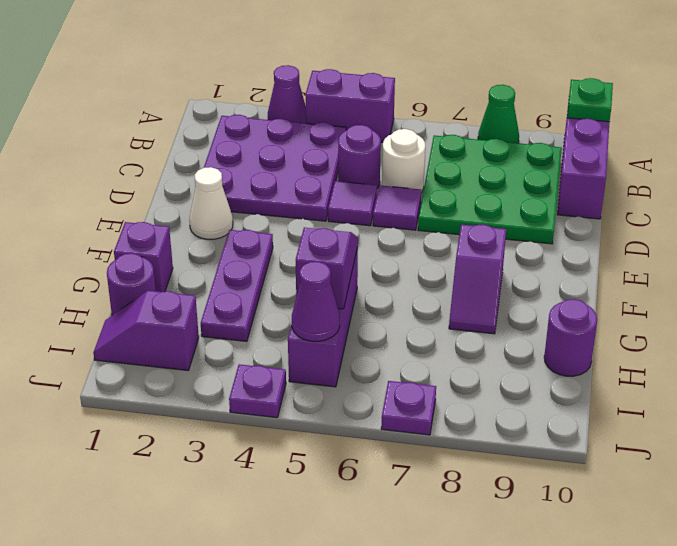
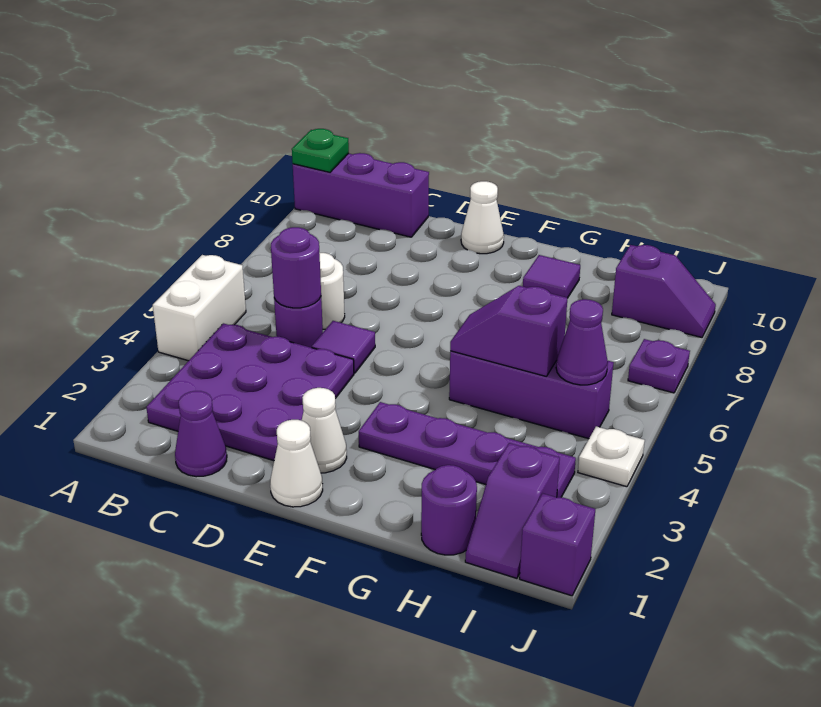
purple 1x1 cone [268,65,306,123] -> purple 1x1 cone moved to [175,391,227,477]
purple 1x2 brick [305,69,395,143] -> white 1x2 brick [153,255,246,361]
green 1x1 cone [478,85,519,143] -> none
green 3x3 plate [418,135,562,244] -> none
purple 1x1 tile [373,185,421,230] -> purple 1x1 tile moved to [523,255,580,298]
none -> white 1x1 cone [270,420,323,507]
none -> white 1x1 cone [461,181,504,254]
purple 1x3 plate [201,230,273,341] -> purple 1x4 plate [359,402,576,497]
purple 1x2 slope [449,224,506,334] -> purple 1x2 slope moved to [612,245,716,337]
purple 1x1 brick [114,222,173,292] -> purple 1x1 brick moved to [520,493,595,596]
purple 1x1 round brick [544,299,597,376] -> purple 1x1 round brick moved to [271,227,321,308]
purple 1x1 plate [229,364,286,418] -> white 1x1 plate [578,426,645,487]

